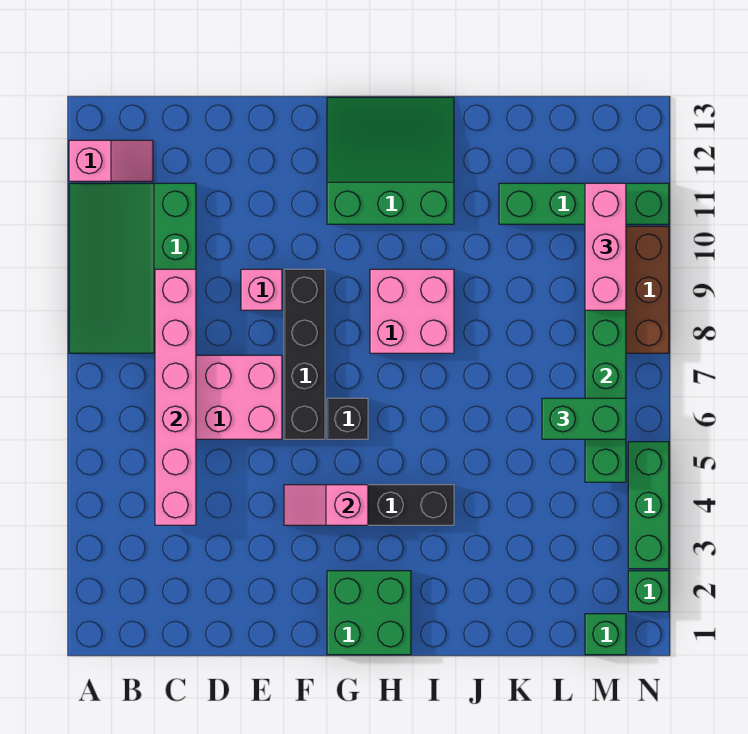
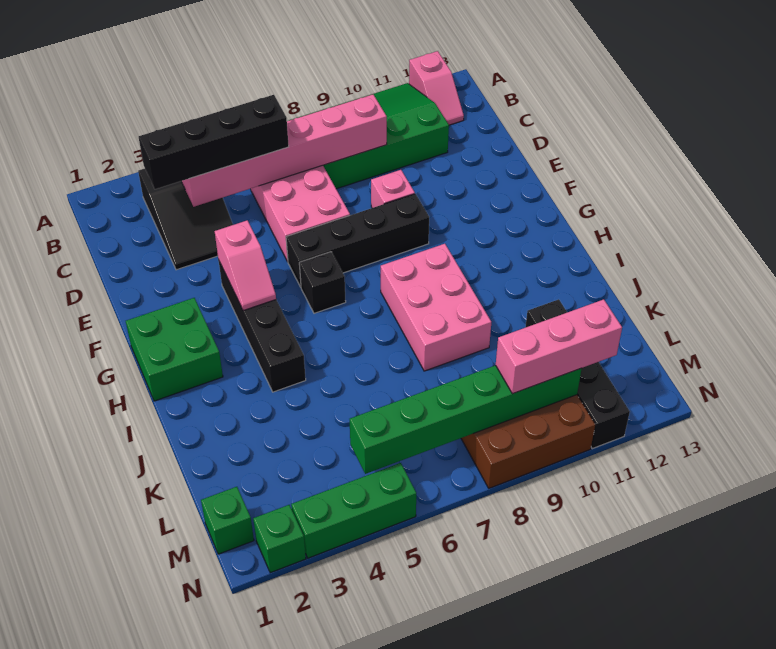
none -> black 2x3 slope [138,169,233,270]
none -> black 1x4 brick [139,95,289,189]
pink 1x2 slope [284,485,368,525] -> pink 1x2 slope turned to [215,220,276,311]
green 3x3 slope [327,97,454,224] -> none
pink 2x2 brick [370,269,454,353] -> pink 2x3 brick [381,244,491,371]
green 1x4 brick [499,183,669,224] -> black 1x4 brick [526,299,630,449]
green 1x2 brick [542,398,626,439] -> none

